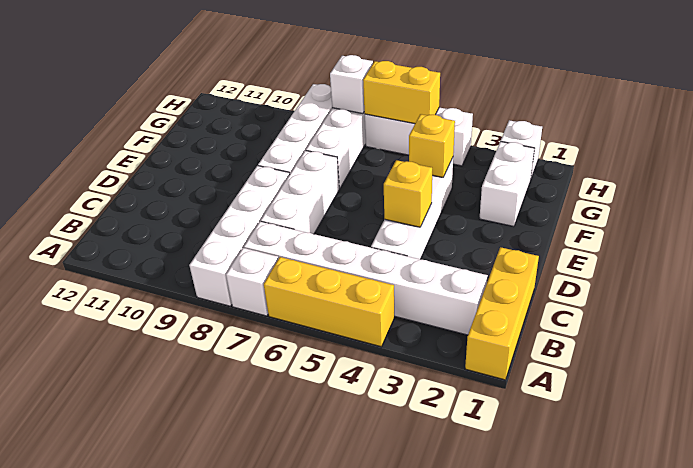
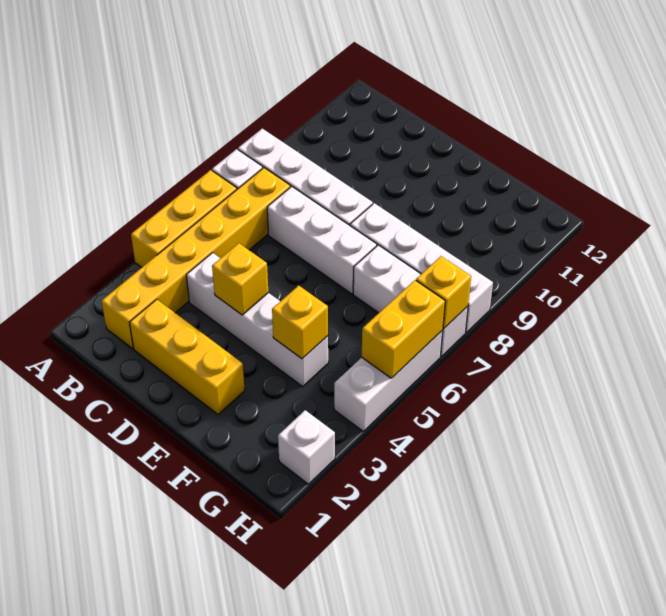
yellow 1x3 brick [465,247,539,380] -> yellow 1x3 brick moved to [129,299,245,414]
white 1x6 brick [244,222,488,335] -> yellow 1x6 brick [102,168,290,349]
white 1x2 brick [479,141,535,227] -> none
white 1x1 brick [330,55,373,114] -> yellow 1x1 brick [416,256,471,328]

